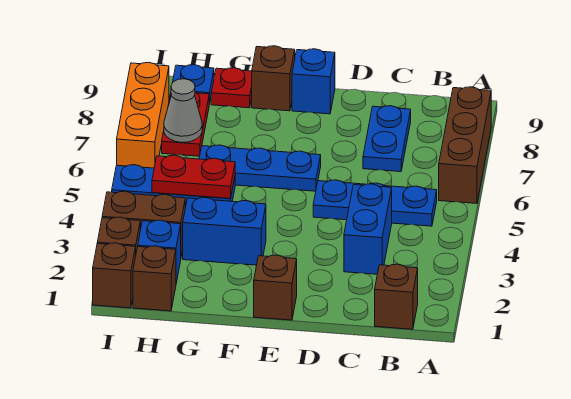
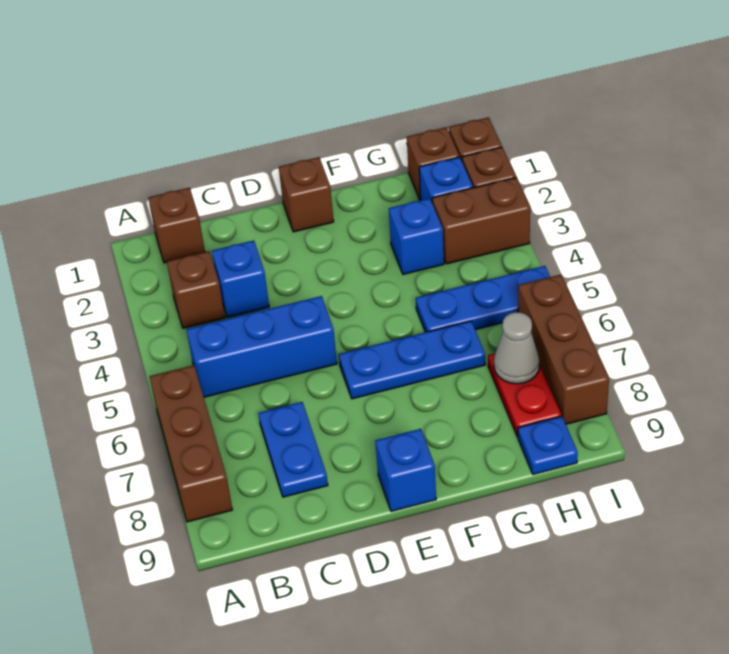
blue 1x3 plate [313,180,437,226] -> blue 1x3 brick [186,296,337,397]
blue 1x2 brick [344,184,392,274] -> blue 1x1 brick [212,240,269,318]
blue 1x2 brick [183,198,266,265] -> blue 1x1 brick [389,198,444,275]
brown 1x1 brick [252,46,295,111] -> brown 1x1 brick moved to [167,251,225,328]
red 1x2 plate [152,155,235,199] -> none
red 1x1 plate [211,68,252,108] -> none
orange 1x3 brick [117,62,169,168] -> brown 1x3 brick [518,275,609,424]

